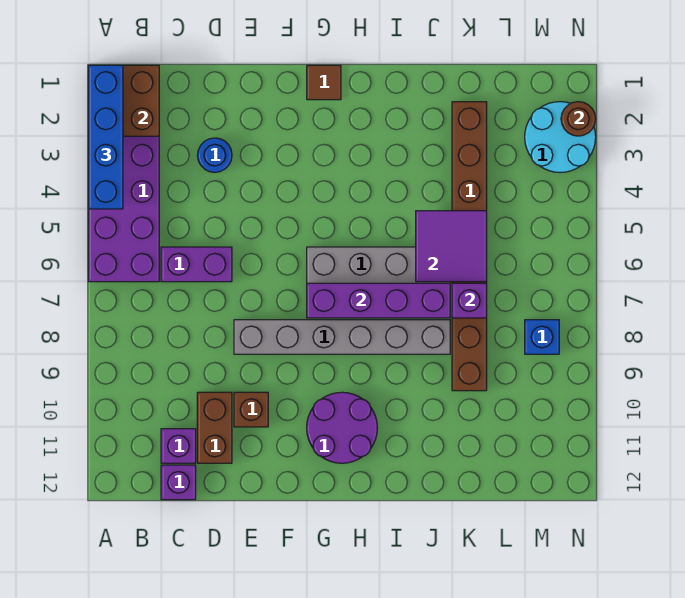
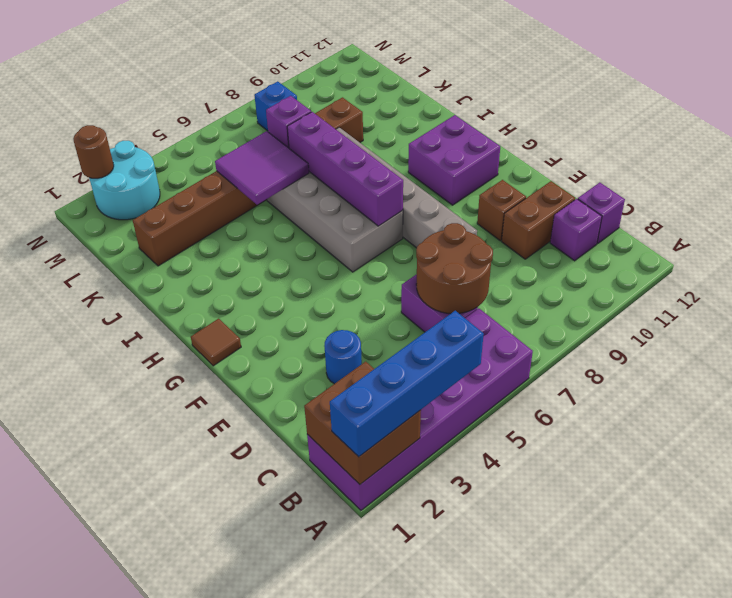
none -> brown 2x2 round brick [416,223,493,314]
purple 2x2 round brick [307,392,377,463] -> purple 2x2 brick [408,115,500,205]

